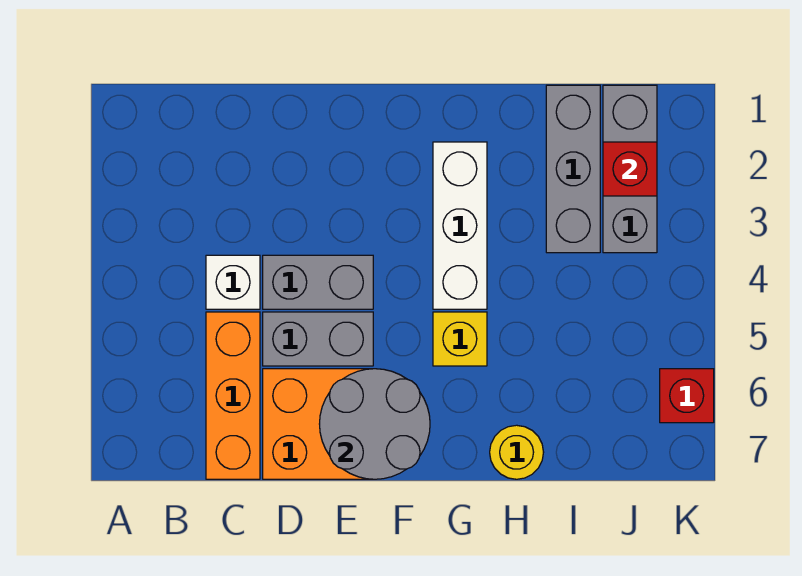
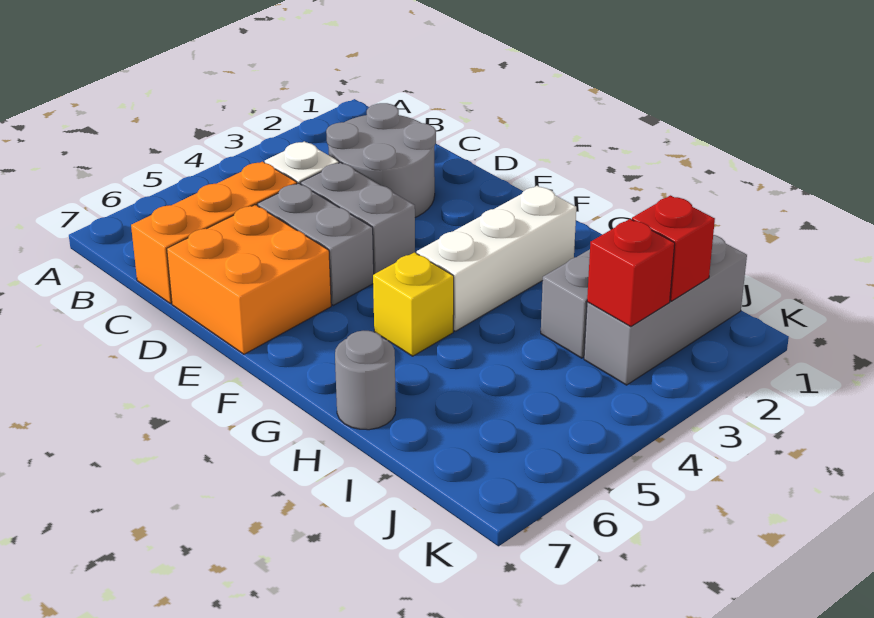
grey 2x2 round brick [320,369,430,479] -> grey 2x2 round brick moved to [326,103,436,217]
yellow 1x1 round brick [490,425,544,479] -> grey 1x1 round brick [335,331,396,430]
red 1x1 brick [660,369,714,423] -> red 1x1 brick moved to [587,219,675,327]

